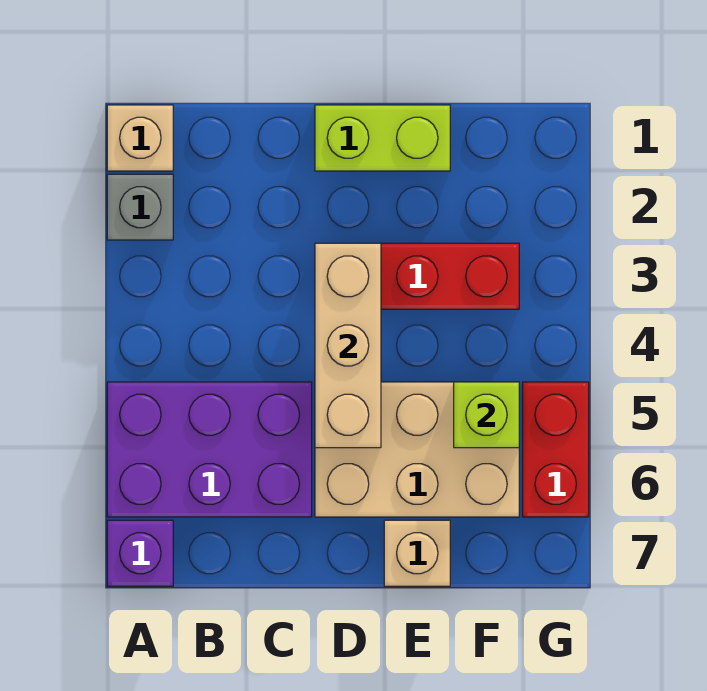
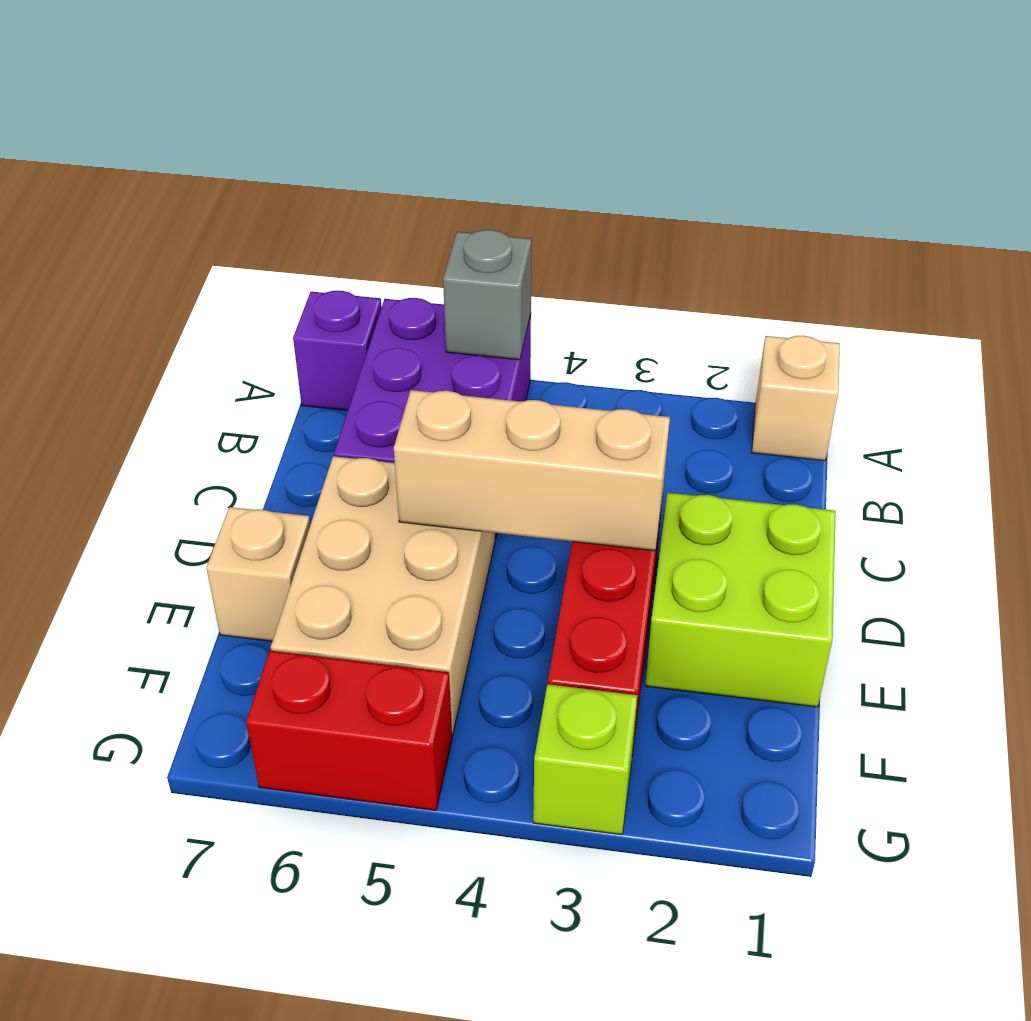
grey 1x1 brick [107,174,173,240] -> grey 1x1 brick moved to [443,230,532,360]
lime 1x2 brick [315,105,450,171] -> lime 2x2 brick [645,492,836,707]
lime 1x1 brick [454,382,519,448] -> lime 1x1 brick moved to [533,684,637,835]

